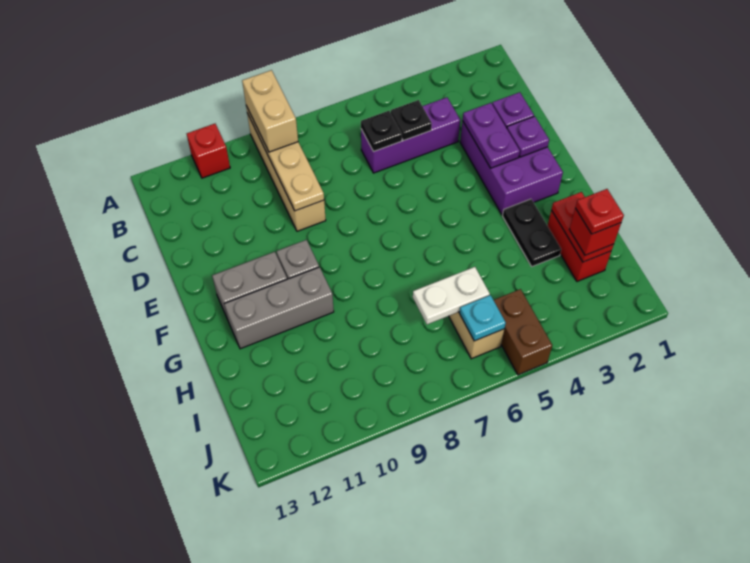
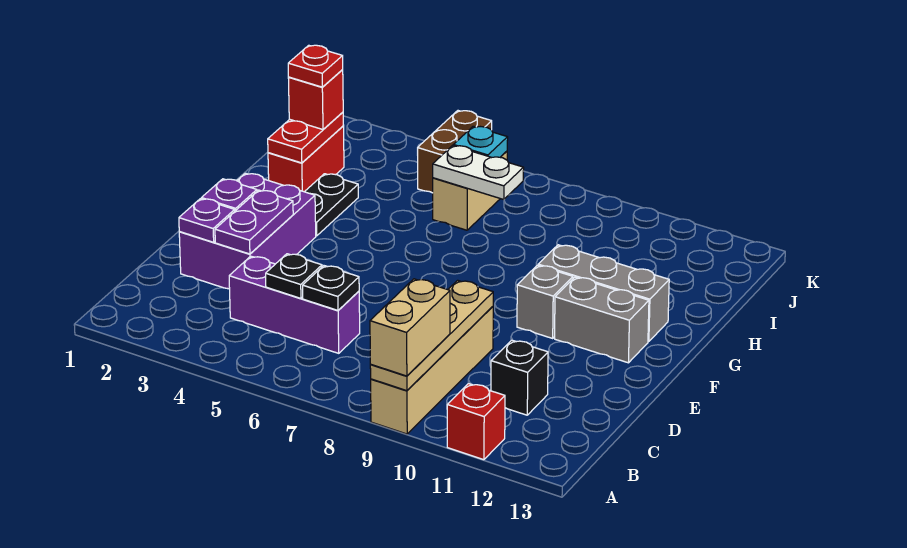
none -> black 1x1 brick [491,340,548,415]

